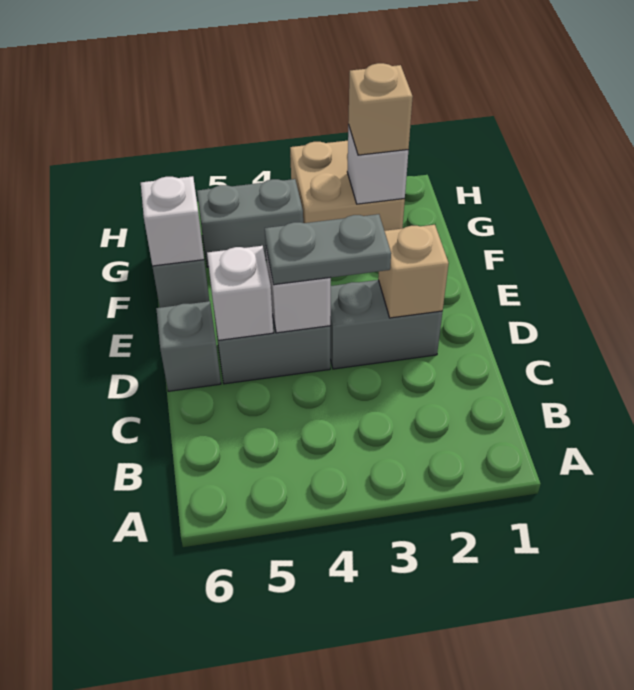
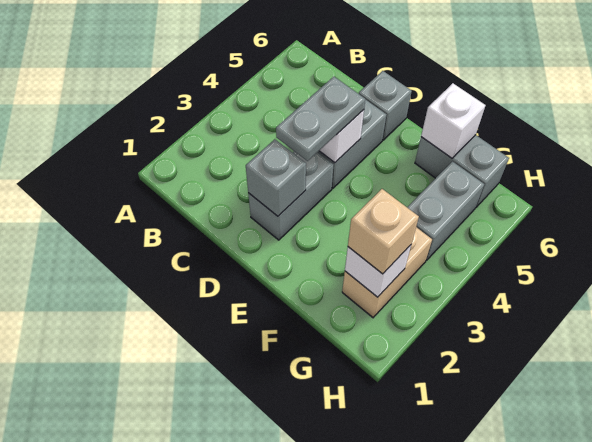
tan 1x1 brick [378,225,449,318] -> grey 1x1 brick [246,139,306,216]
white 1x1 brick [207,246,273,340] -> none
tan 2x2 brick [290,141,405,231] -> tan 1x2 brick [342,227,432,317]

